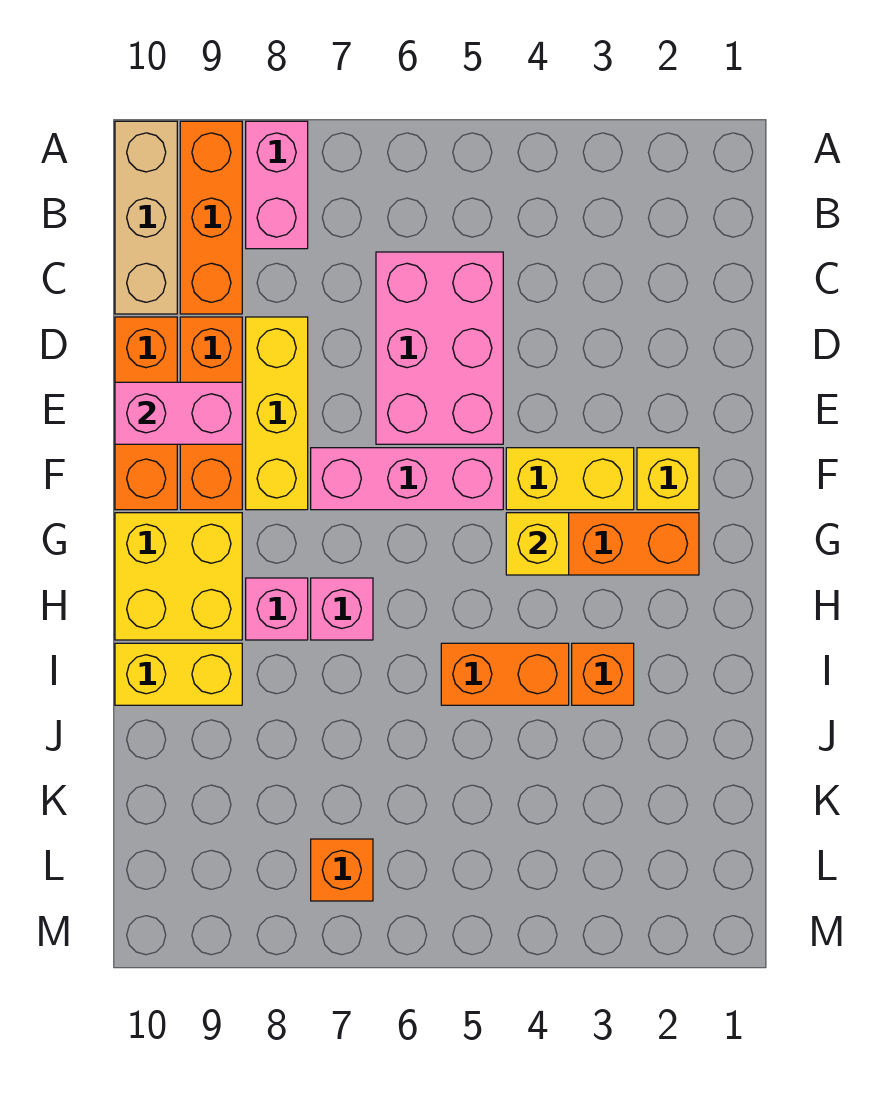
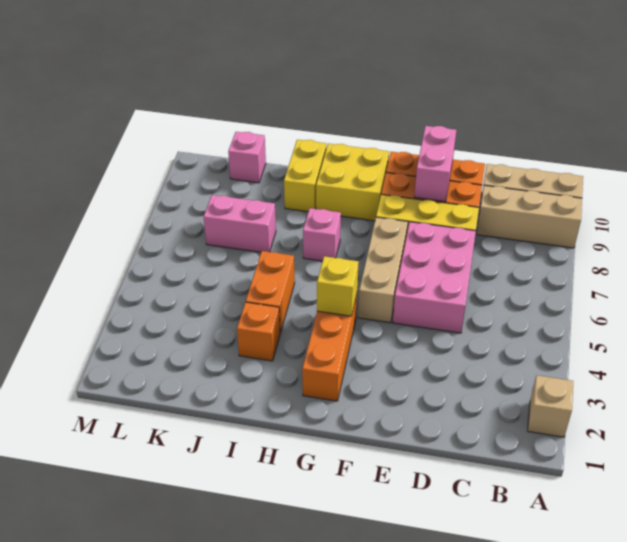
none -> tan 1x1 brick [528,375,573,437]
pink 1x2 brick [246,121,308,249] -> pink 1x2 brick moved to [204,195,276,252]
orange 1x3 brick [180,121,242,314] -> tan 1x3 brick [477,185,582,248]
pink 2x3 brick [376,252,503,444] -> pink 2x3 brick turned to [393,222,476,333]
yellow 1x1 brick [637,448,699,510] -> none
yellow 1x2 brick [506,448,634,510] -> none
pink 1x3 brick [311,448,503,510] -> tan 1x3 brick [358,217,408,323]
pink 1x1 brick [246,578,308,640] -> pink 1x1 brick moved to [228,132,266,183]
orange 1x1 brick [311,839,373,901] -> none

